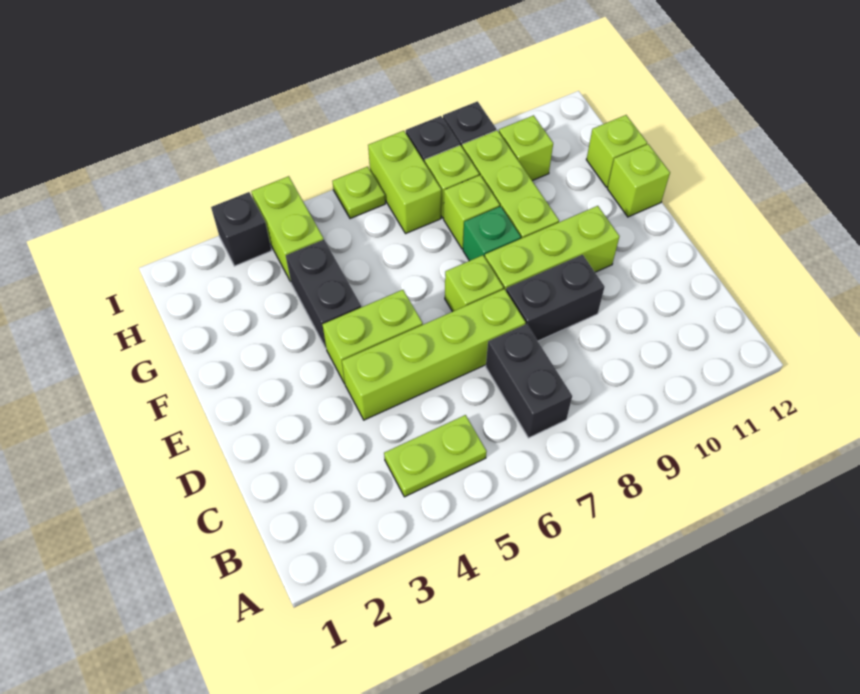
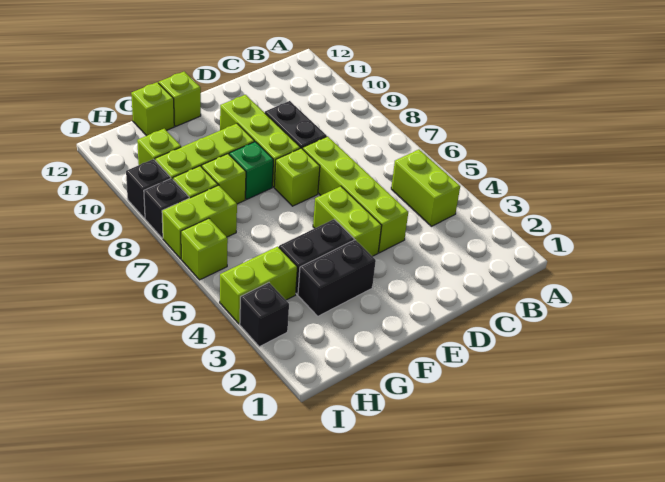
lime 1x2 plate [384,415,487,497] -> lime 1x2 brick [391,150,460,226]
black 1x2 brick [486,324,572,438] -> black 1x2 brick moved to [298,240,376,316]
lime 1x1 plate [332,167,385,219] -> lime 1x1 brick [181,218,228,280]

